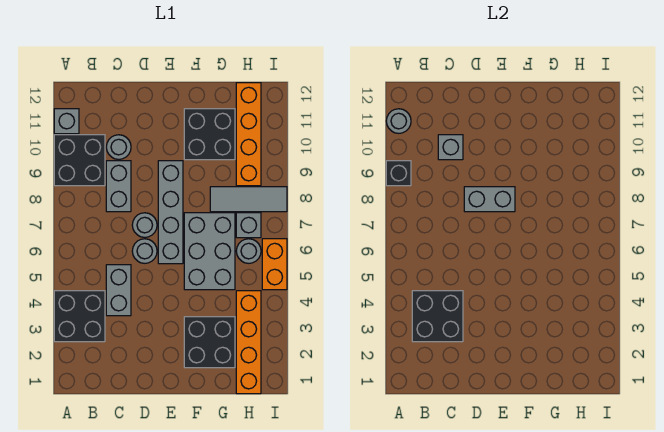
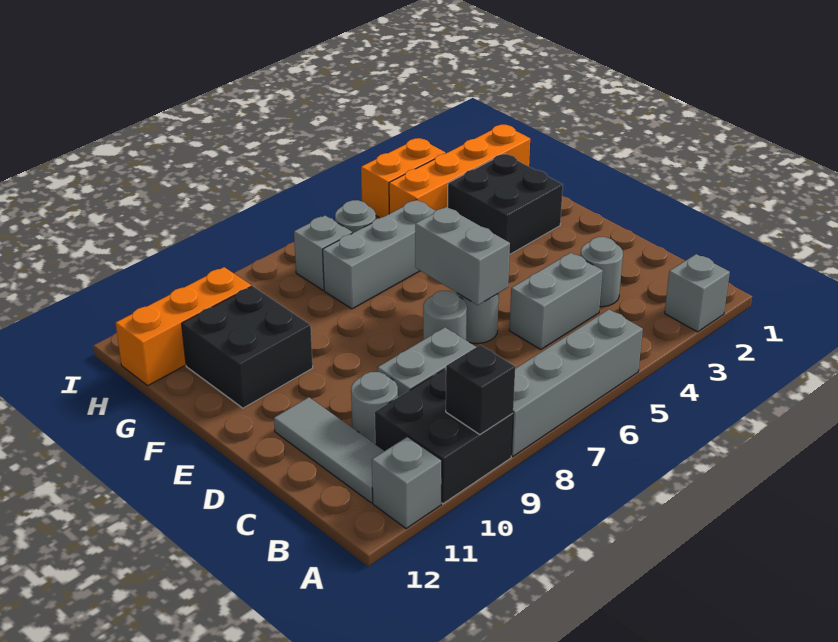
black 2x2 brick [54,291,105,342] -> none
grey 1x1 round brick [386,109,411,133] -> grey 1x1 round brick moved to [581,237,623,307]
black 2x2 brick [412,291,463,342] -> none
grey 1x1 brick [438,135,463,160] -> grey 1x1 brick moved to [665,254,730,332]
grey 1x2 brick [464,187,515,212] -> grey 1x2 brick moved to [415,207,510,305]
grey 1x4 brick [158,161,183,264] -> grey 1x4 brick moved to [511,309,643,456]
grey 2x3 brick [184,213,235,290] -> grey 1x3 brick [323,200,435,309]
grey 1x3 tile [210,187,287,212] -> grey 1x3 tile moved to [274,397,384,503]
orange 1x4 brick [236,83,261,186] -> orange 1x3 brick [116,267,251,385]
orange 1x2 brick [262,239,287,290] -> orange 1x2 brick moved to [361,138,445,218]

